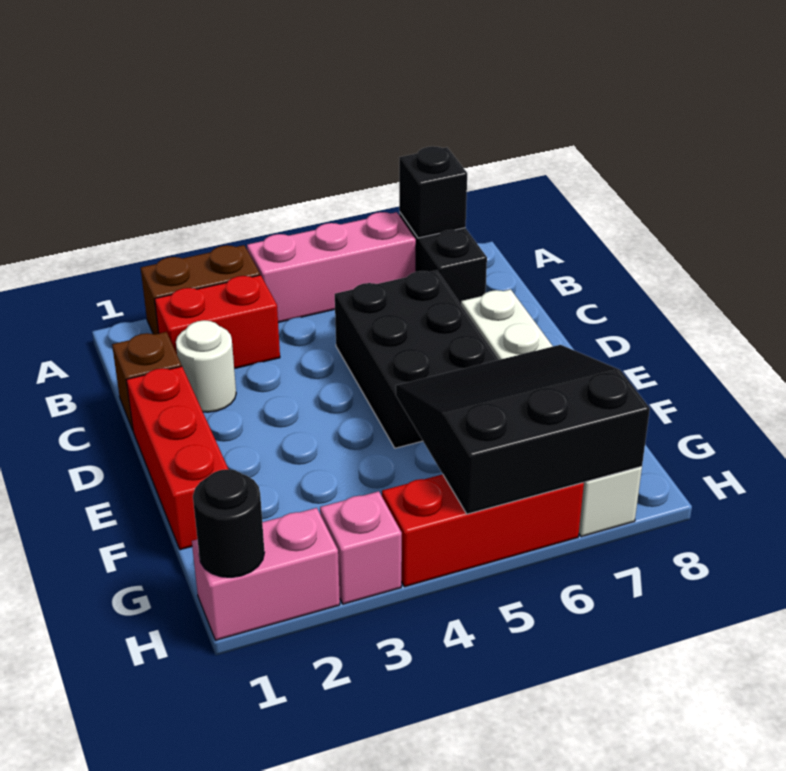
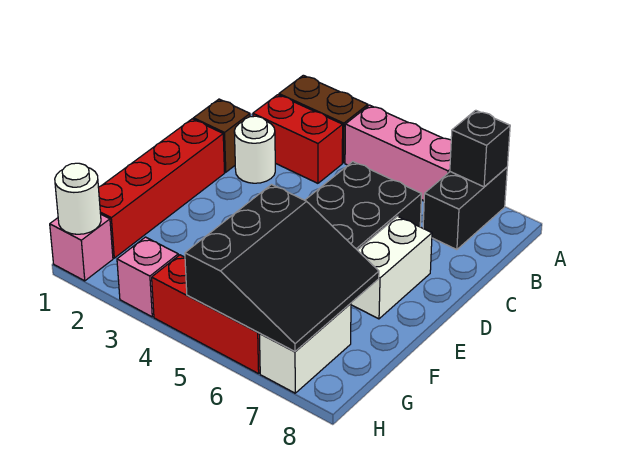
red 1x3 brick [126,366,229,550] -> red 1x4 brick [98,119,225,258]
black 3x3 slope [396,345,650,514] -> black 3x3 slope turned to [185,185,379,351]
pink 1x2 brick [192,508,340,640] -> pink 1x1 brick [50,215,113,281]
black 1x1 round brick [193,469,265,577] -> white 1x1 round brick [55,163,101,234]

